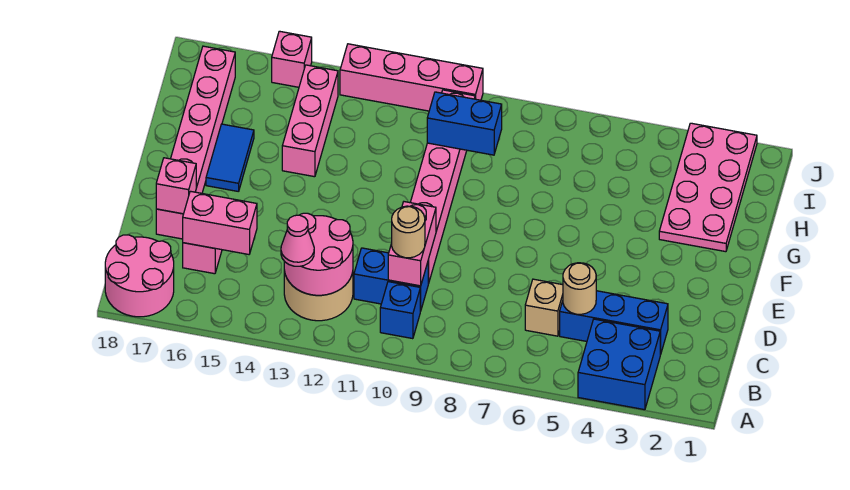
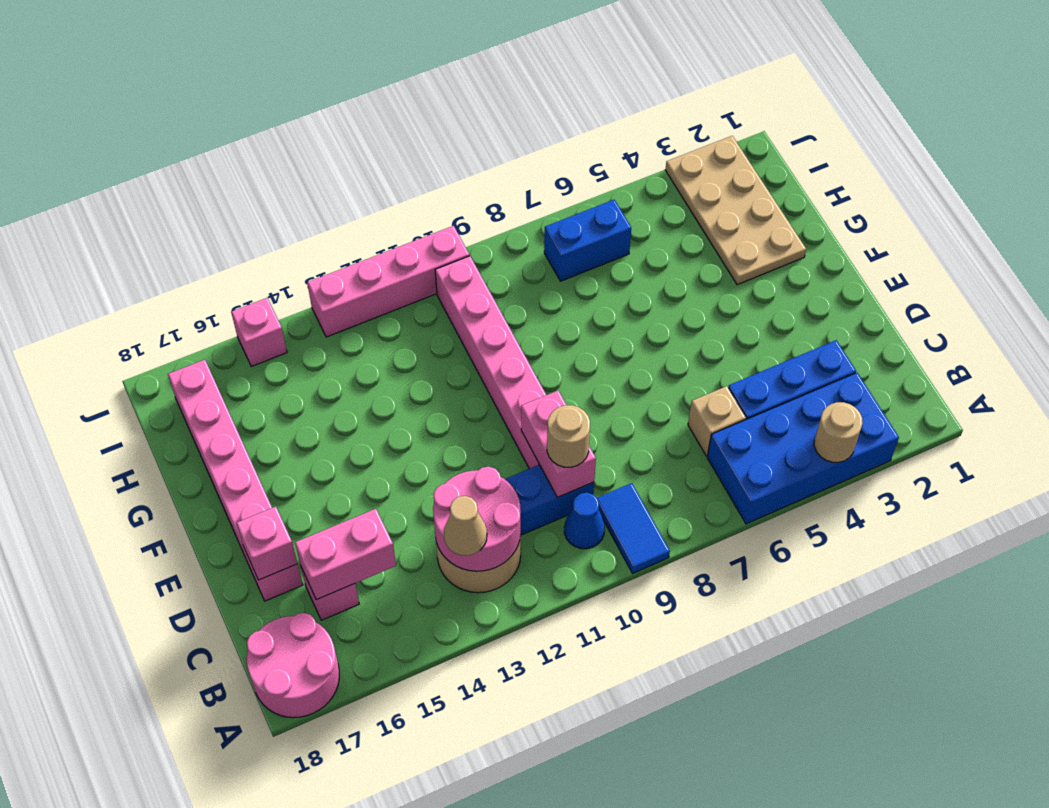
blue 2x2 brick [578,319,660,410] -> blue 2x4 brick [707,373,899,524]
blue 1x1 brick [380,282,420,339] -> blue 1x1 cone [564,493,605,549]
pink 1x1 cone [281,215,314,266] -> tan 1x1 cone [444,496,487,556]
tan 1x1 round brick [563,263,596,314] -> tan 1x1 round brick moved to [814,402,863,462]
blue 1x2 tile [206,124,254,192] -> blue 1x2 tile moved to [597,483,670,573]
pink 2x4 plate [659,123,757,252] -> tan 2x4 plate [665,136,806,285]
pink 1x3 brick [282,65,338,177] -> none
blue 1x2 brick [427,92,502,155] -> blue 1x2 brick moved to [544,200,631,281]

